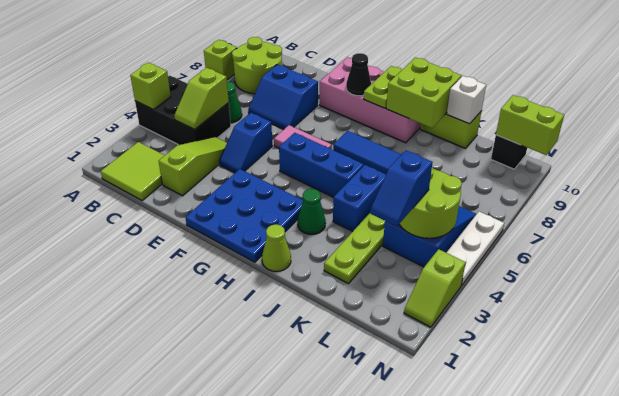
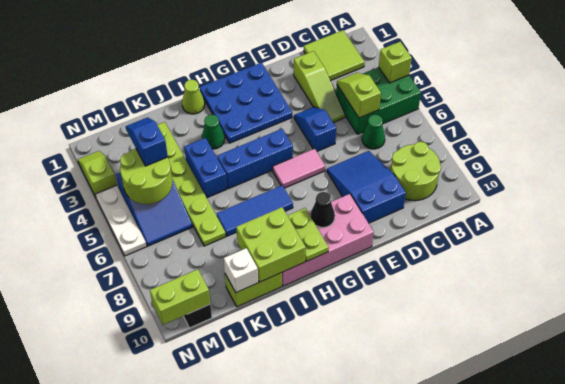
black 2x3 brick [135,76,231,145] -> green 2x3 brick [336,67,421,134]
lime 1x1 brick [204,40,237,80] -> none
blue 2x2 slope [248,64,318,129] -> blue 2x3 slope [327,151,406,223]

